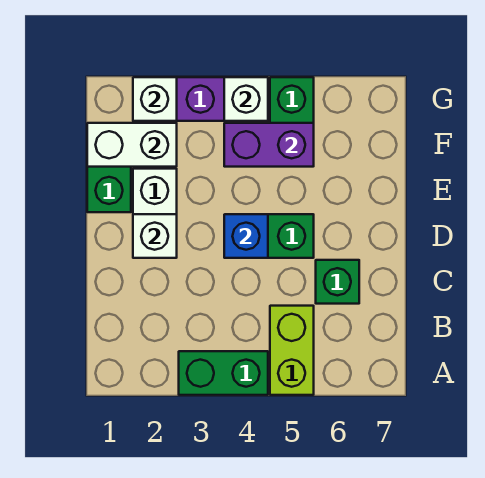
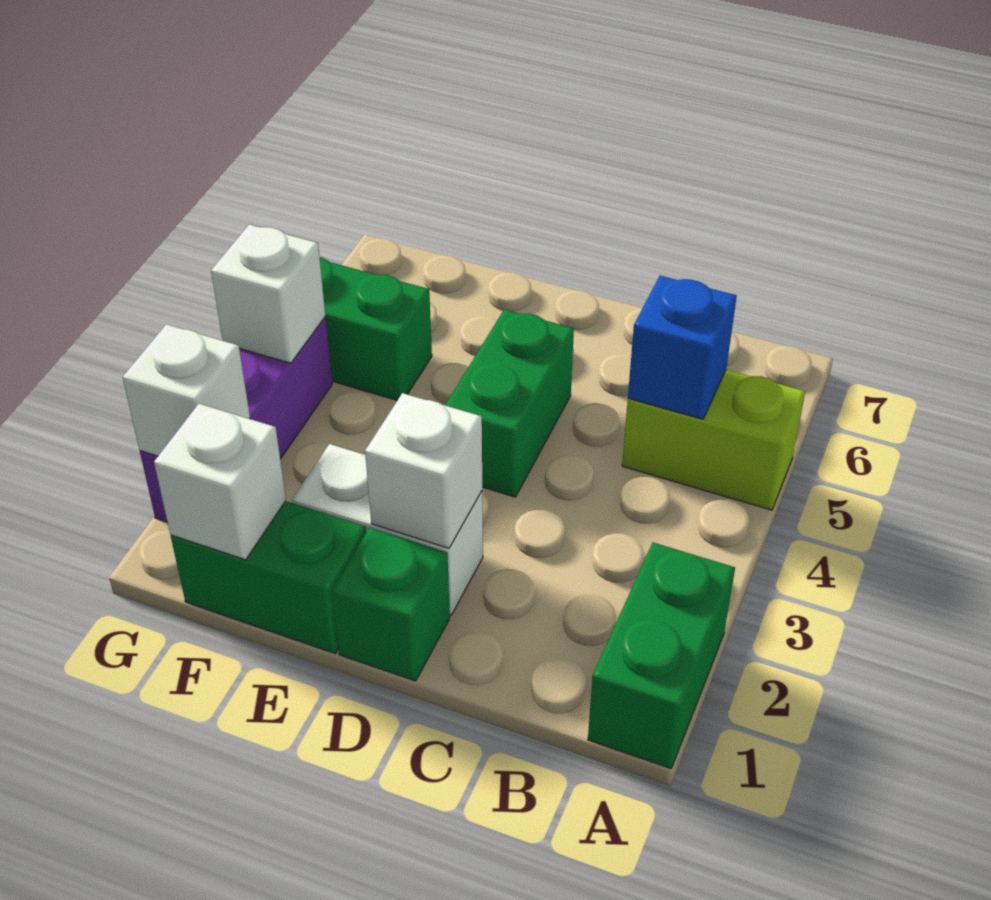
green 1x2 brick [179,351,268,395] -> green 1x2 brick moved to [588,543,735,768]
green 1x1 brick [316,260,359,304] -> green 1x1 brick moved to [332,528,450,681]
blue 1x1 brick [224,214,268,258] -> blue 1x1 brick moved to [628,276,737,419]
white 1x2 brick [87,123,177,167] -> white 1x1 brick [154,404,286,560]
purple 1x2 brick [224,123,314,167] -> none

